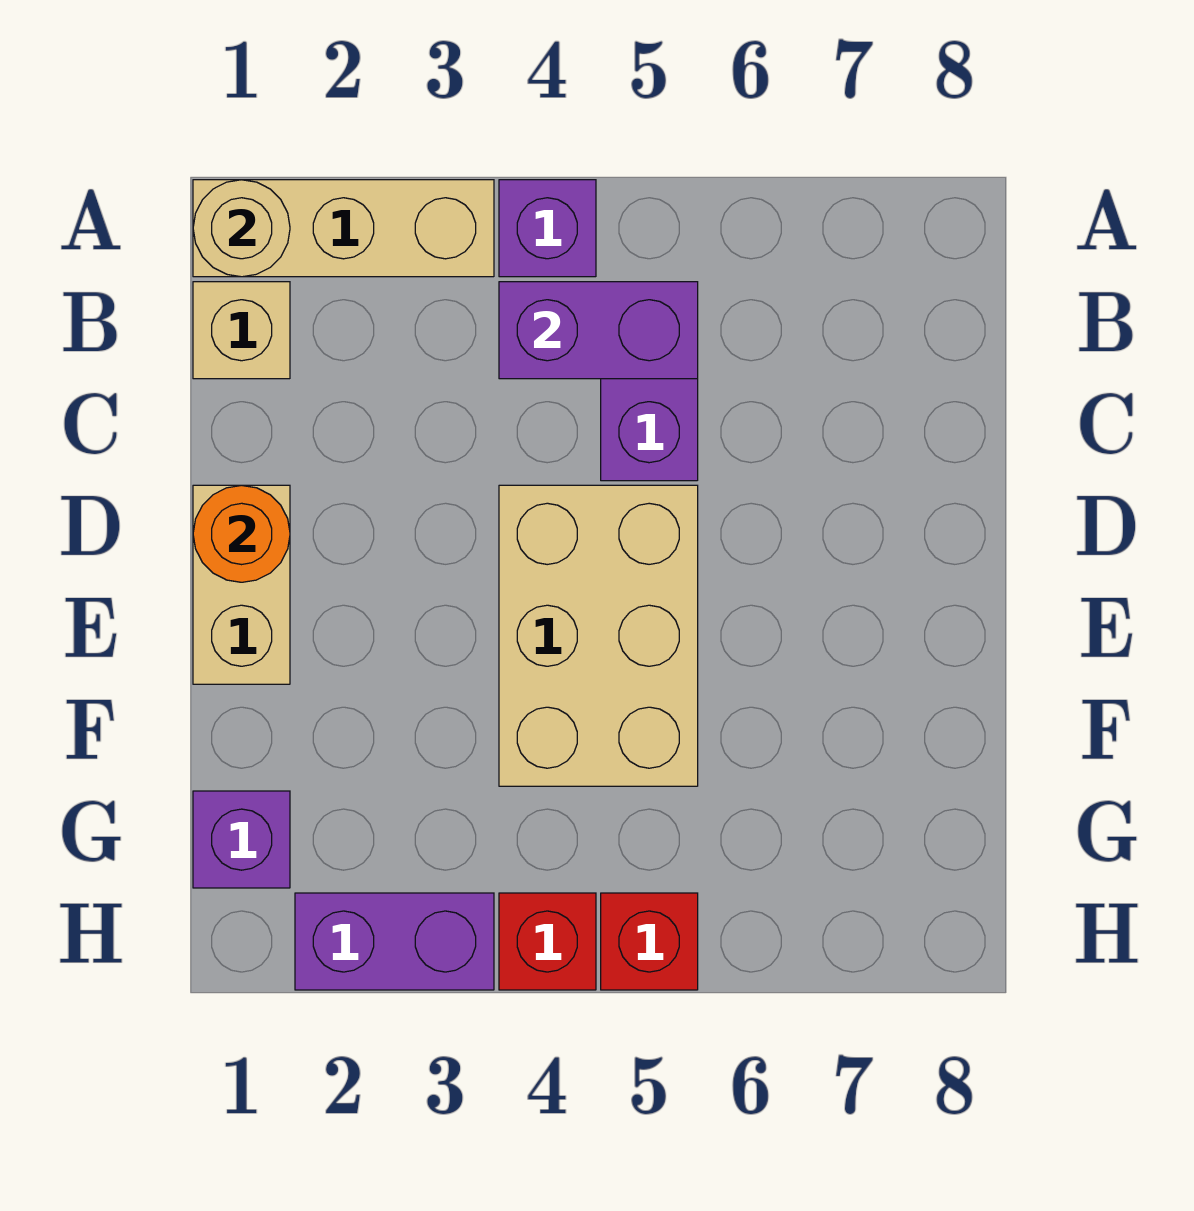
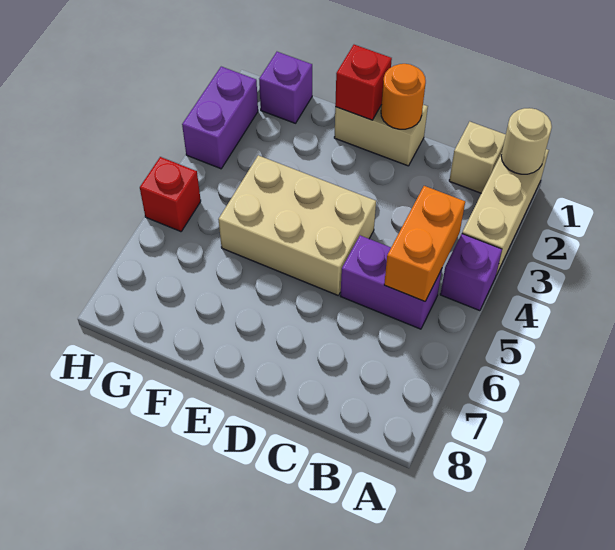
purple 1x2 brick [499,282,698,379] -> orange 1x2 brick [384,186,465,301]
red 1x1 brick [499,893,596,990] -> red 1x1 brick moved to [335,45,392,120]

